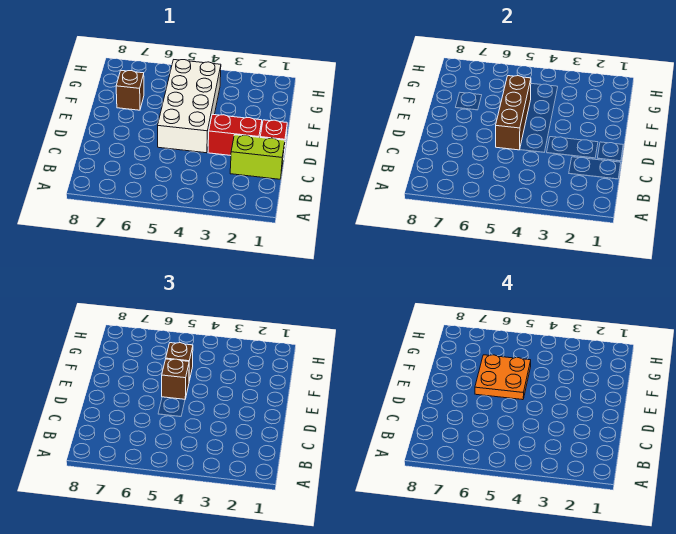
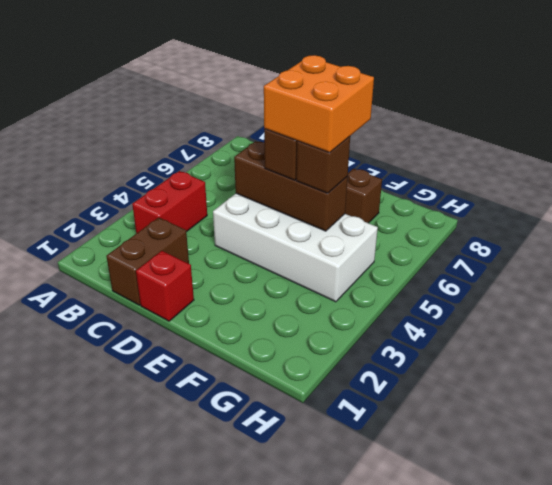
lime 1x2 brick [230,135,285,179] -> brown 1x2 brick [106,217,189,305]
red 1x2 brick [208,114,262,155] -> red 1x2 brick moved to [132,171,207,233]
orange 2x2 plate [475,355,531,400] -> orange 2x2 brick [264,55,374,152]

